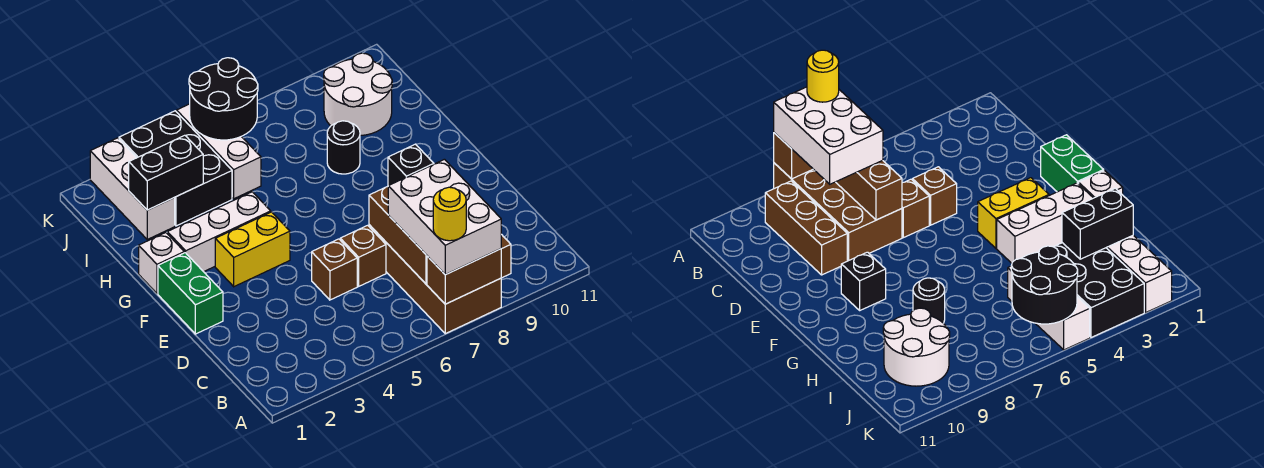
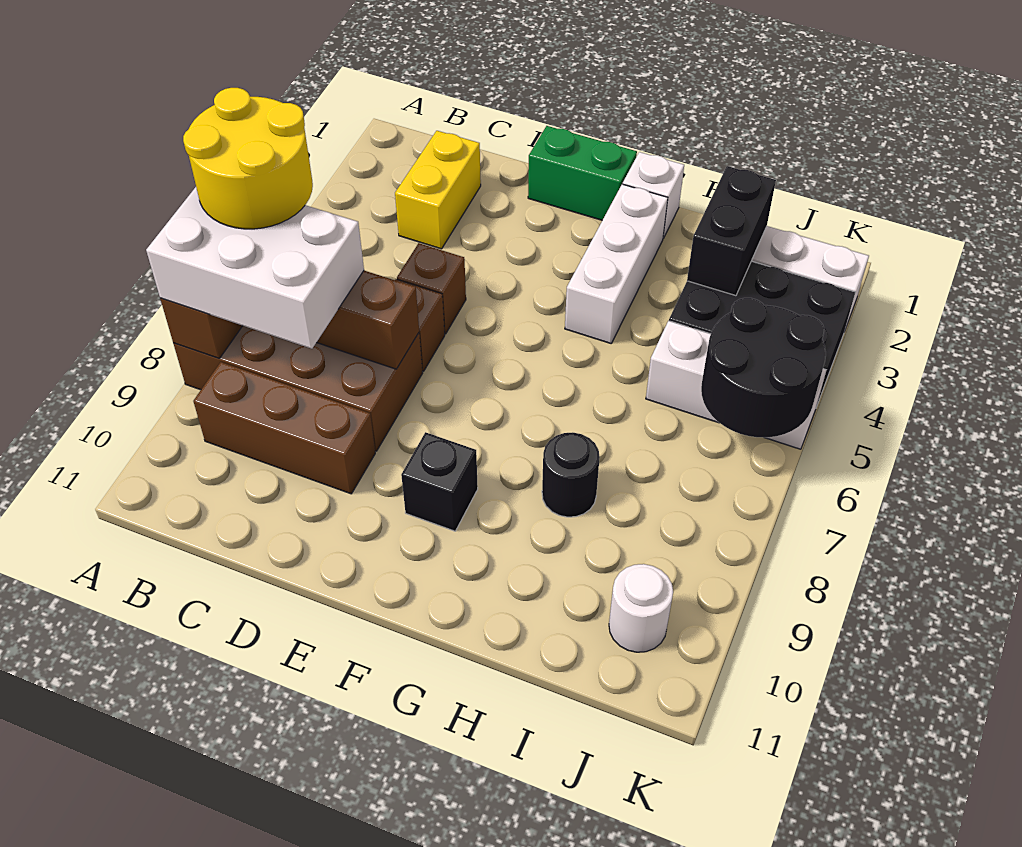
yellow 1x1 round brick [433,187,466,241] -> yellow 2x2 round brick [183,88,313,229]
yellow 1x2 brick [215,212,290,287] -> yellow 1x2 brick moved to [395,131,481,249]
white 2x2 round brick [324,53,392,136] -> white 1x1 round brick [609,564,673,652]

